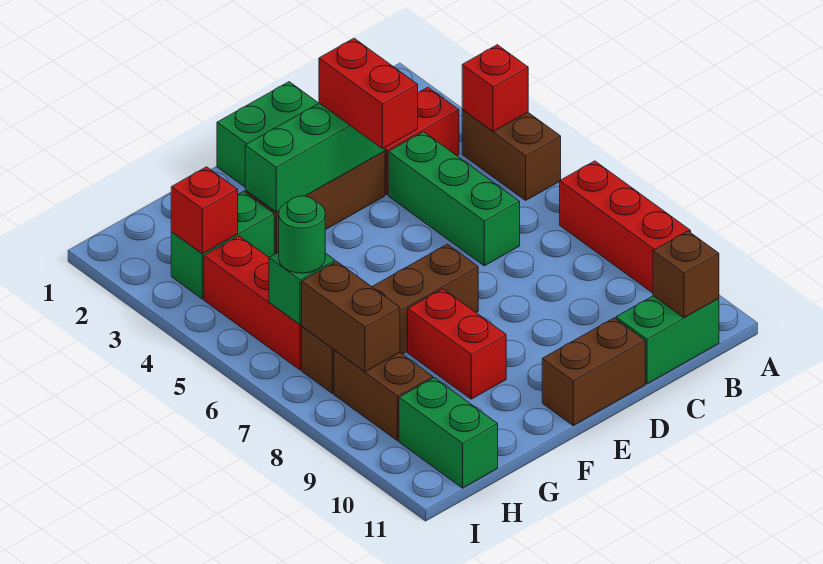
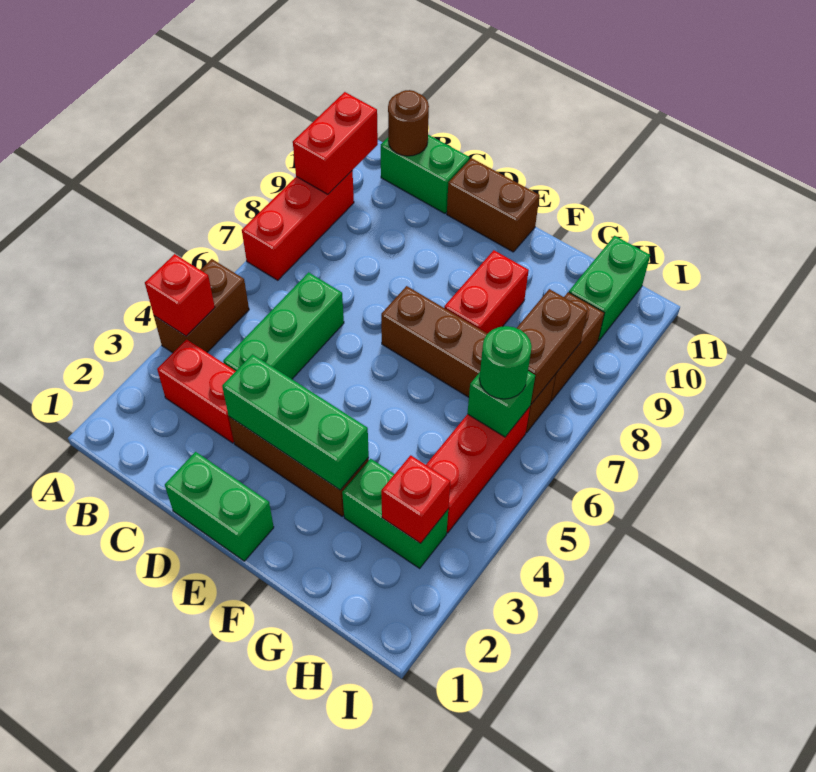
brown 1x1 brick [653,231,719,318] -> brown 1x1 round brick [388,90,429,156]
red 1x2 brick [319,38,418,149] -> red 1x2 brick moved to [293,92,378,194]

